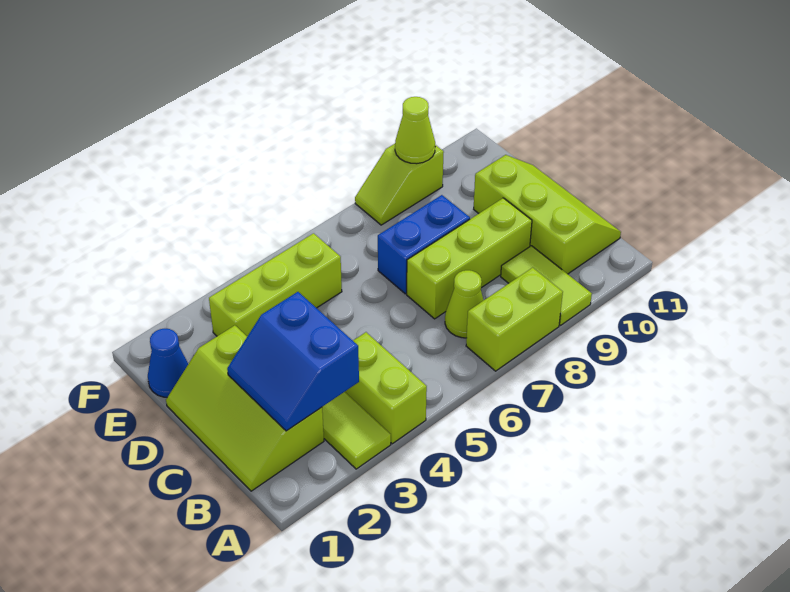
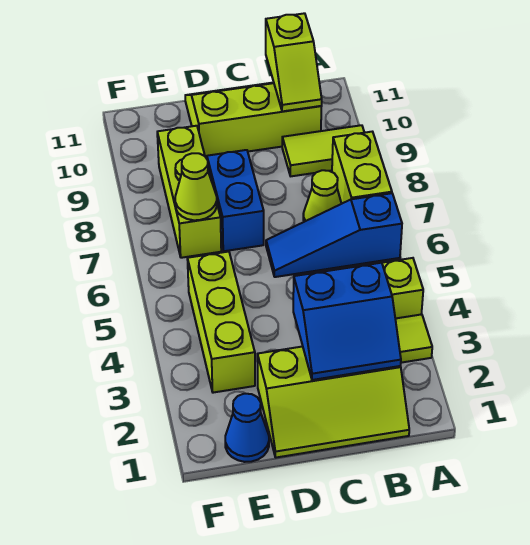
none -> blue 1x3 slope [266,193,402,277]
lime 1x3 brick [407,198,532,319] -> lime 1x3 brick moved to [157,126,221,258]
lime 1x2 slope [355,144,444,225] -> lime 1x2 slope moved to [266,13,322,112]
lime 1x1 cone [395,97,435,164] -> lime 1x1 cone moved to [175,153,217,220]

